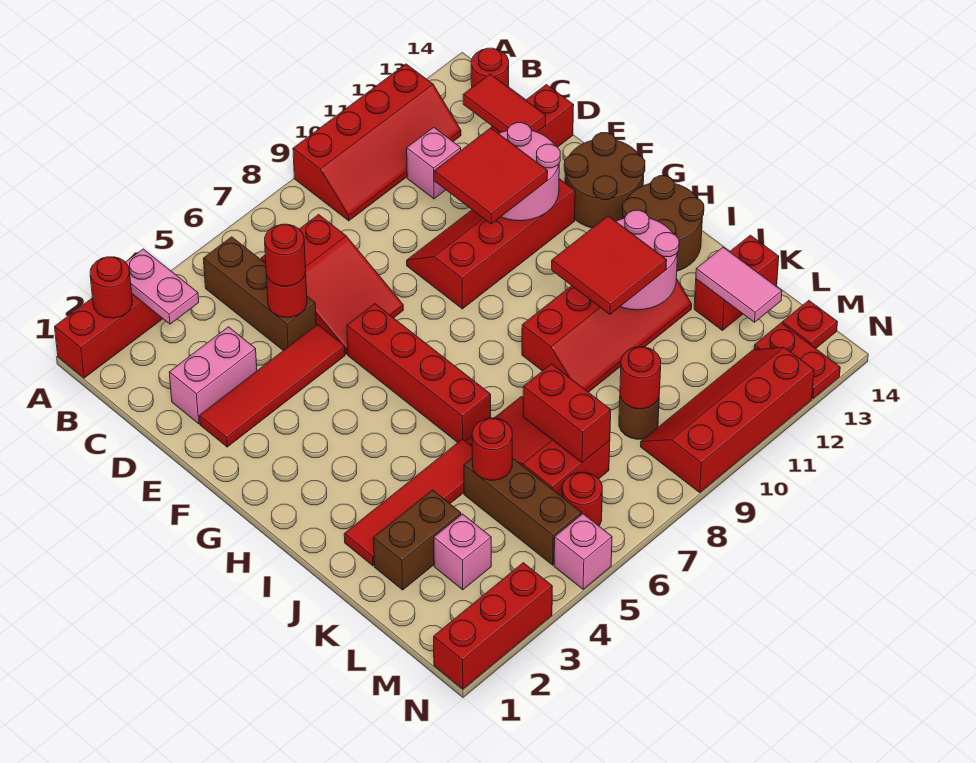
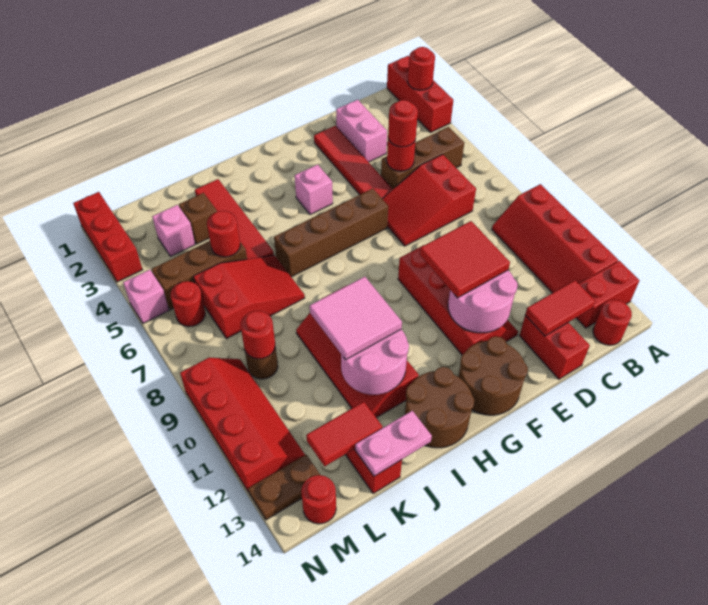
pink 1x2 plate [126,249,199,324] -> pink 1x2 plate moved to [355,411,432,476]
pink 1x1 brick [407,127,461,199] -> pink 1x1 brick moved to [295,164,333,215]
red 1x4 brick [347,304,491,442] -> brown 1x4 brick [274,189,388,277]
red 2x2 tile [552,216,667,314] -> pink 2x2 tile [310,277,402,360]
brown 1x2 brick [373,490,461,590] -> brown 1x1 brick [179,193,217,244]
red 1x2 brick [523,364,611,463] -> red 1x2 brick moved to [577,261,639,328]
pink 1x2 tile [696,247,782,322] -> red 1x2 tile [306,402,382,467]
red 1x2 plate [754,323,840,399] -> brown 1x2 plate [248,455,320,520]
red 1x1 plate [782,300,838,348] -> red 1x1 round brick [301,475,336,524]

